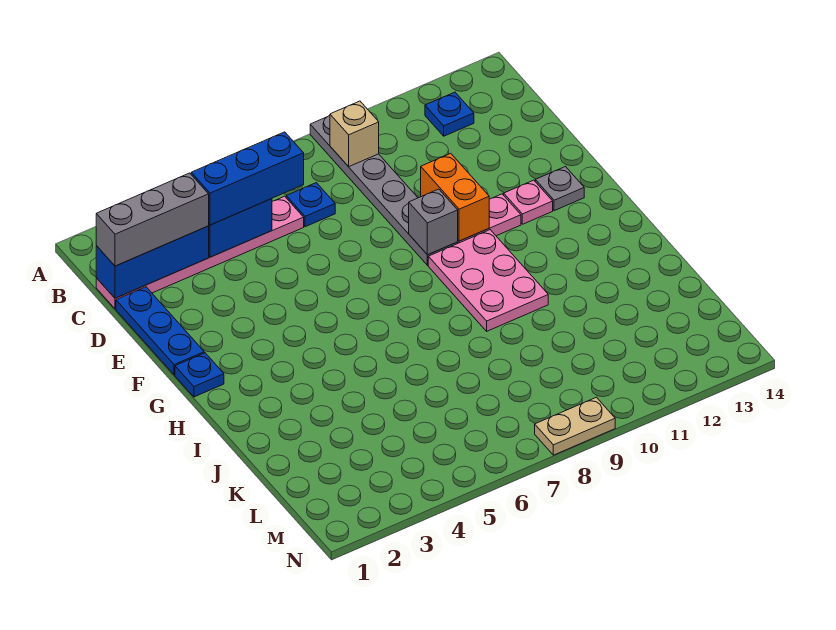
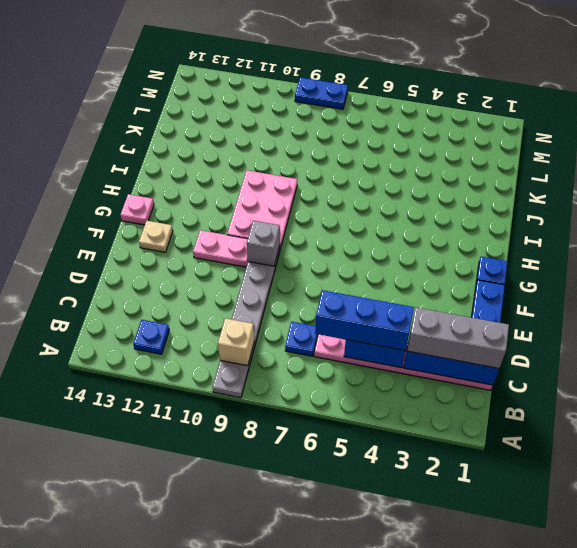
orange 1x2 brick [421,153,489,241] -> none
pink 1x1 plate [504,180,553,224] -> pink 1x1 plate moved to [121,194,154,225]
grey 1x1 plate [535,167,584,211] -> tan 1x1 plate [139,221,173,252]
tan 1x2 plate [535,397,615,455] -> blue 1x2 plate [295,77,348,109]

